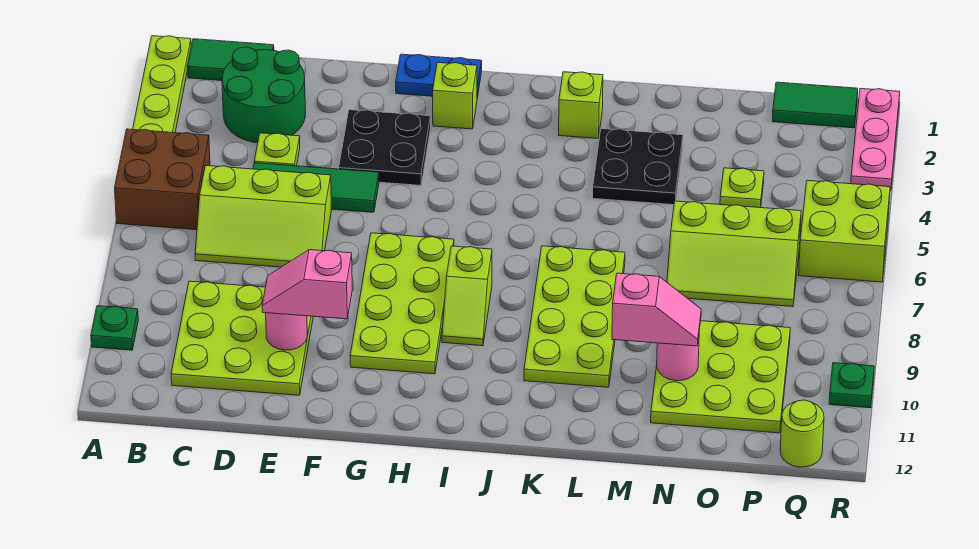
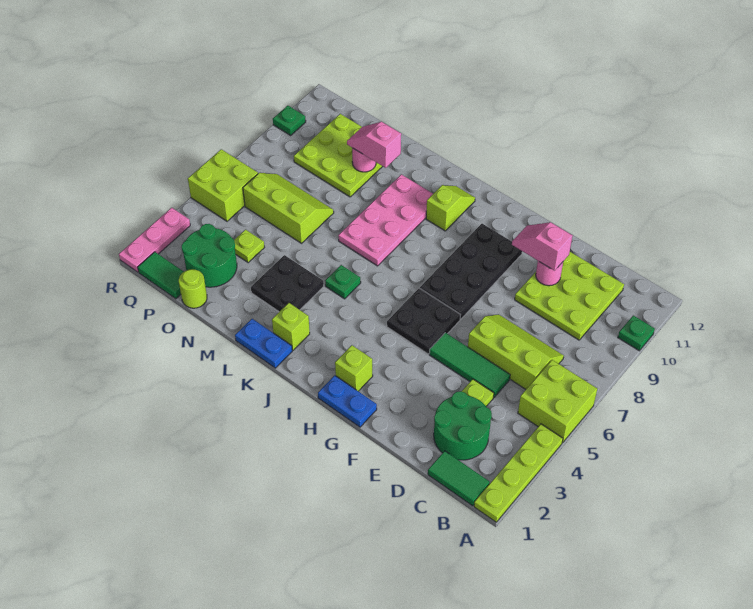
brown 2x2 brick [115,129,210,230] -> lime 2x2 brick [518,360,597,443]
pink 1x2 slope [262,250,352,319] -> pink 1x2 slope turned to [512,222,572,271]
black 2x2 plate [339,110,431,185] -> black 2x2 plate moved to [387,288,460,354]
lime 2x4 plate [350,233,454,374] -> black 2x4 plate [420,224,522,319]
lime 1x2 slope [442,246,492,346] -> lime 1x2 slope moved to [426,185,475,231]
none -> blue 1x2 plate [235,319,292,368]
none -> green 1x1 plate [325,265,361,299]
lime 2x4 plate [524,246,625,387] -> pink 2x4 plate [338,174,433,266]
none -> green 2x2 round brick [182,224,237,287]
lime 1x1 round brick [780,400,824,467] -> lime 1x1 round brick moved to [179,269,207,308]

